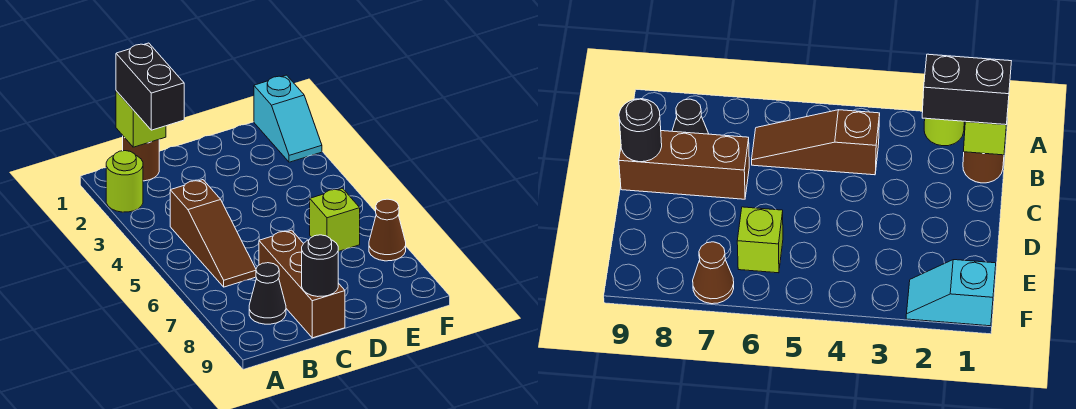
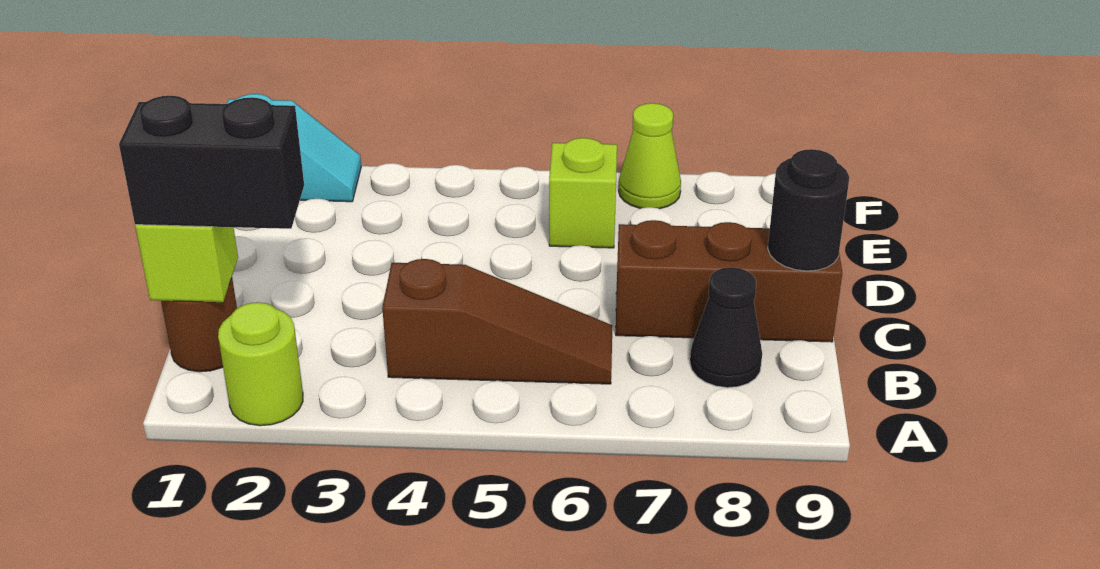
brown 1x1 cone [369,199,406,261] -> lime 1x1 cone [619,103,681,209]

